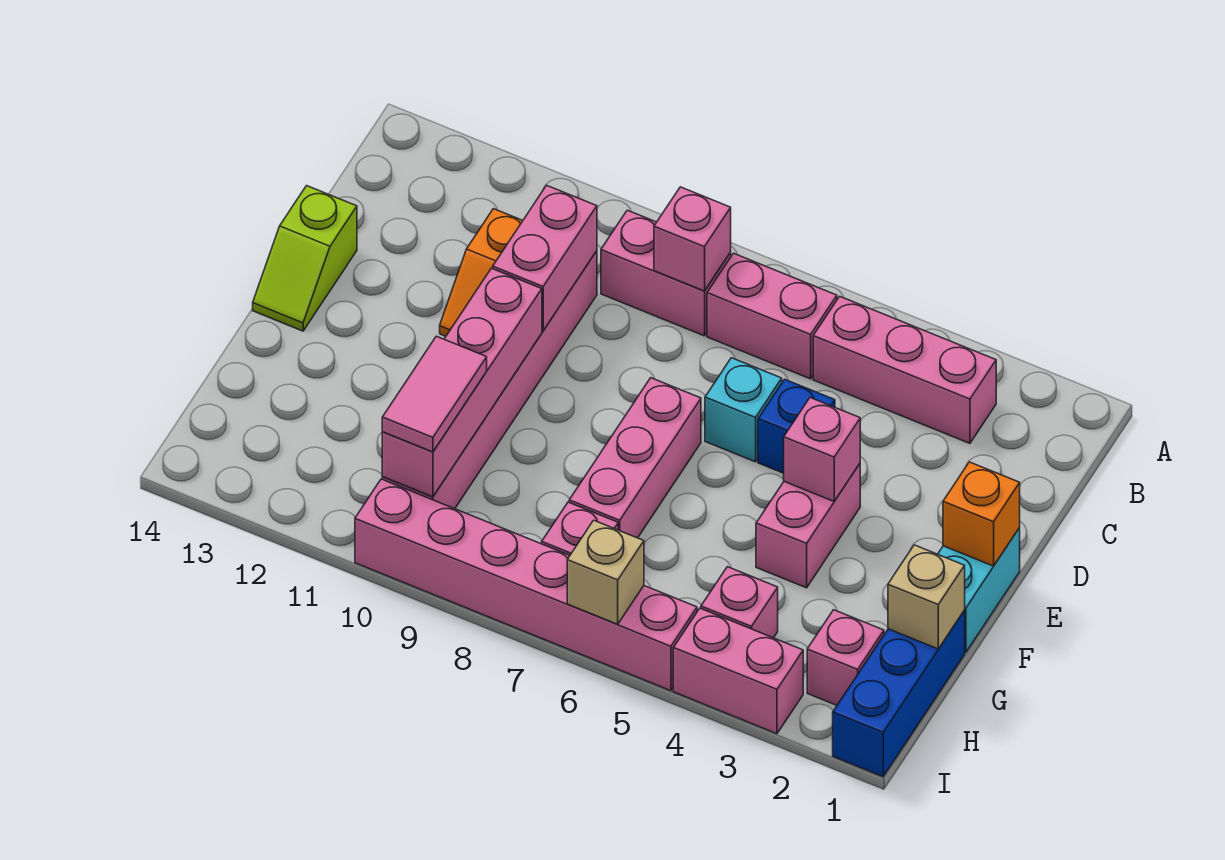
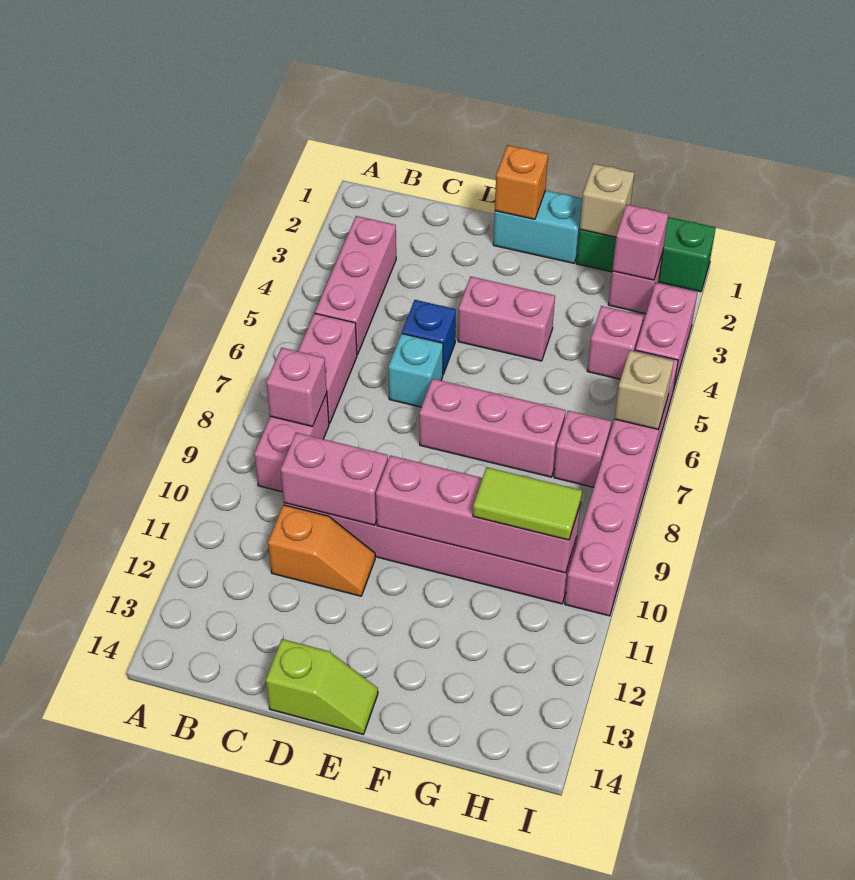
pink 1x1 brick [784,398,860,501] -> pink 1x1 brick moved to [612,205,668,280]
blue 1x3 brick [833,611,965,777] -> green 1x3 brick [577,217,716,292]
pink 1x2 tile [382,336,487,452] -> lime 1x2 tile [473,467,582,540]

